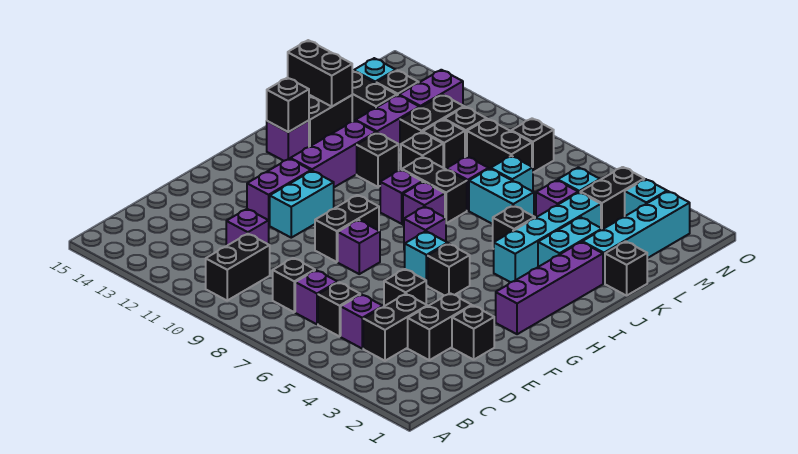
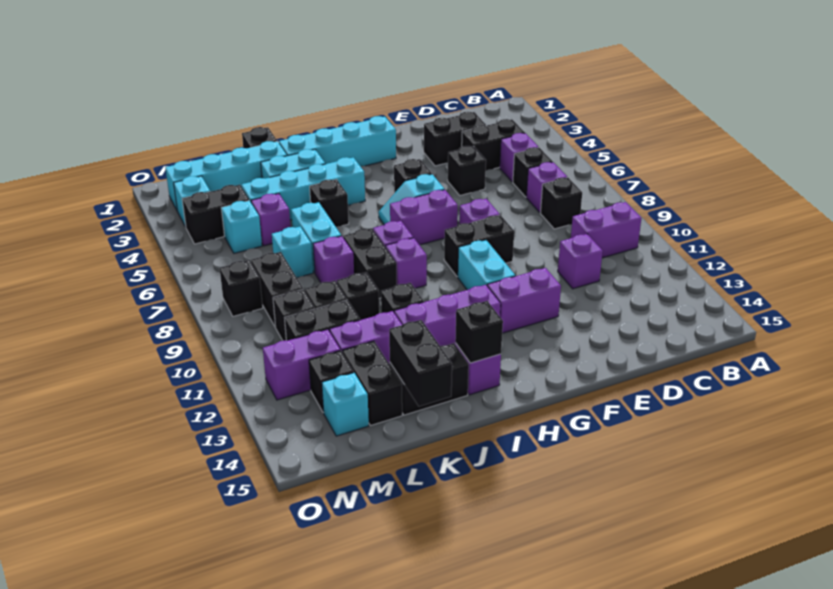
black 1x2 brick [206,234,270,300] -> purple 1x2 brick [571,202,641,258]
black 1x1 brick [452,306,494,360] -> none
cyan 1x2 brick [270,171,334,238] -> cyan 1x2 brick turned to [458,240,515,290]
purple 1x4 brick [496,242,603,334] -> cyan 1x4 brick [279,116,396,166]
purple 1x1 brick [404,207,446,250] -> purple 1x2 brick [390,190,458,245]

